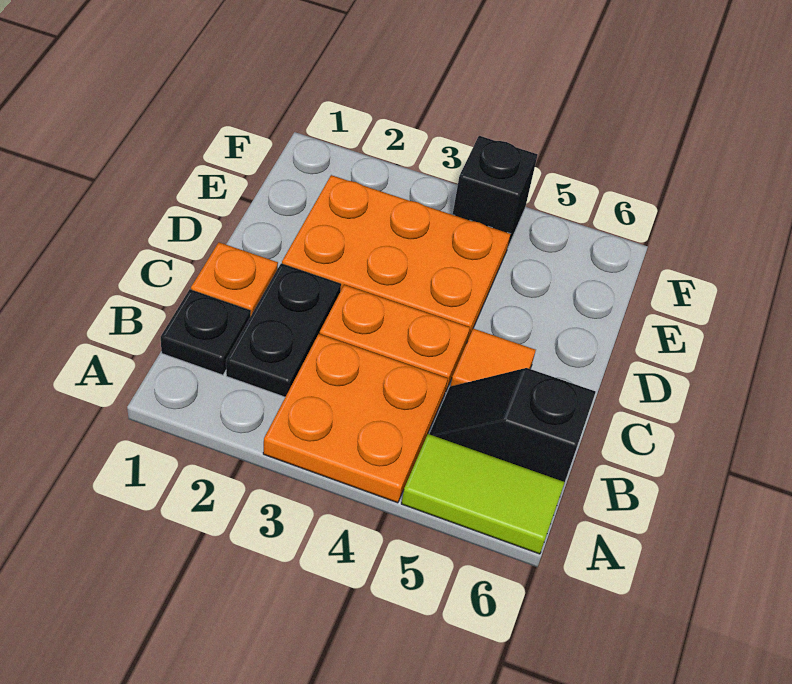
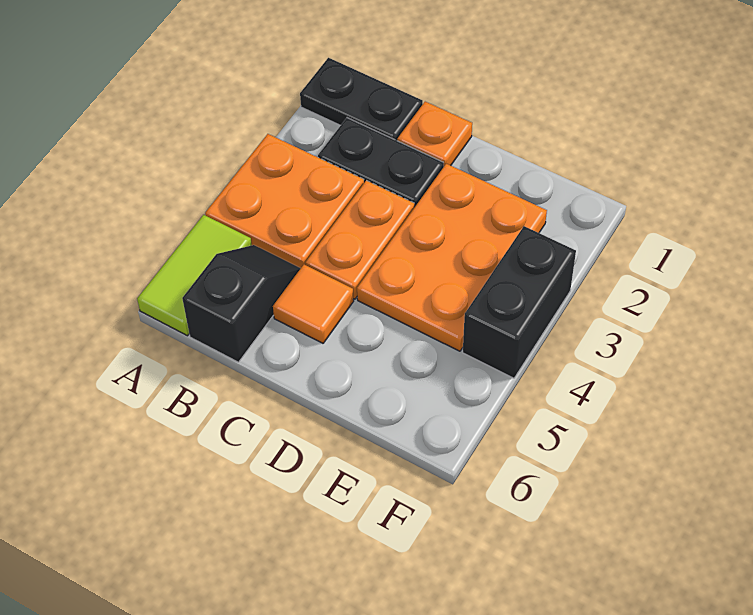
black 1x1 plate [161,289,251,375] -> black 1x2 plate [300,58,423,140]
black 1x1 brick [453,136,538,246] -> black 1x2 brick [463,226,576,378]

